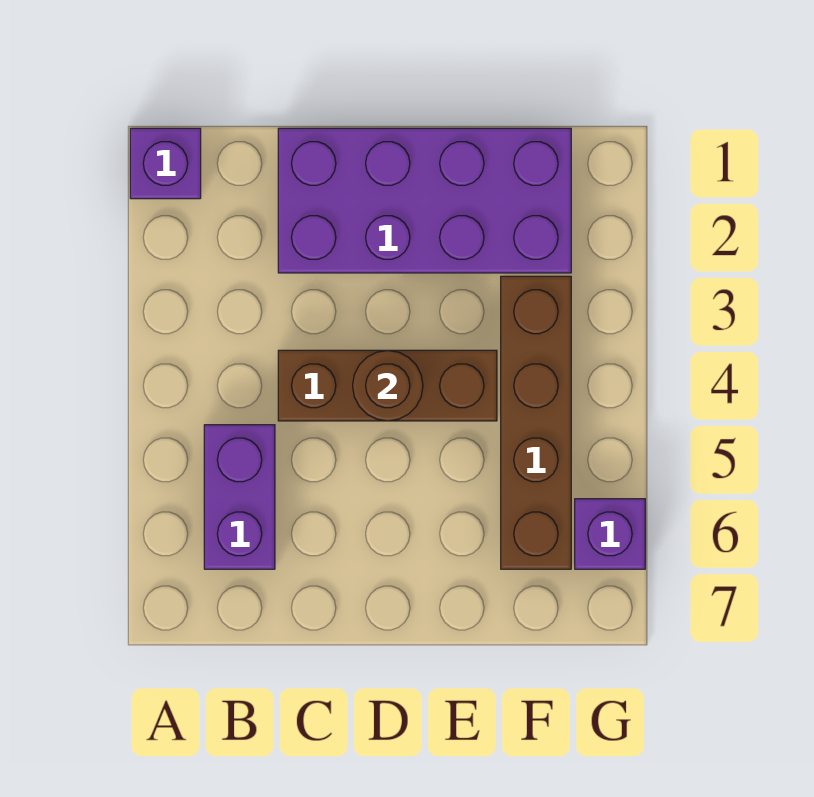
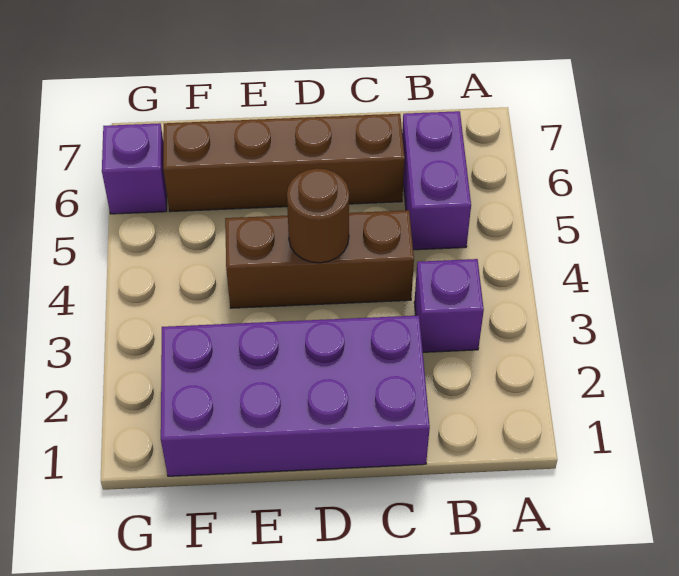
purple 1x1 brick [130,128,201,199] -> purple 1x1 brick moved to [414,259,484,352]
brown 1x4 brick [501,276,571,569] -> brown 1x4 brick turned to [163,114,405,212]

